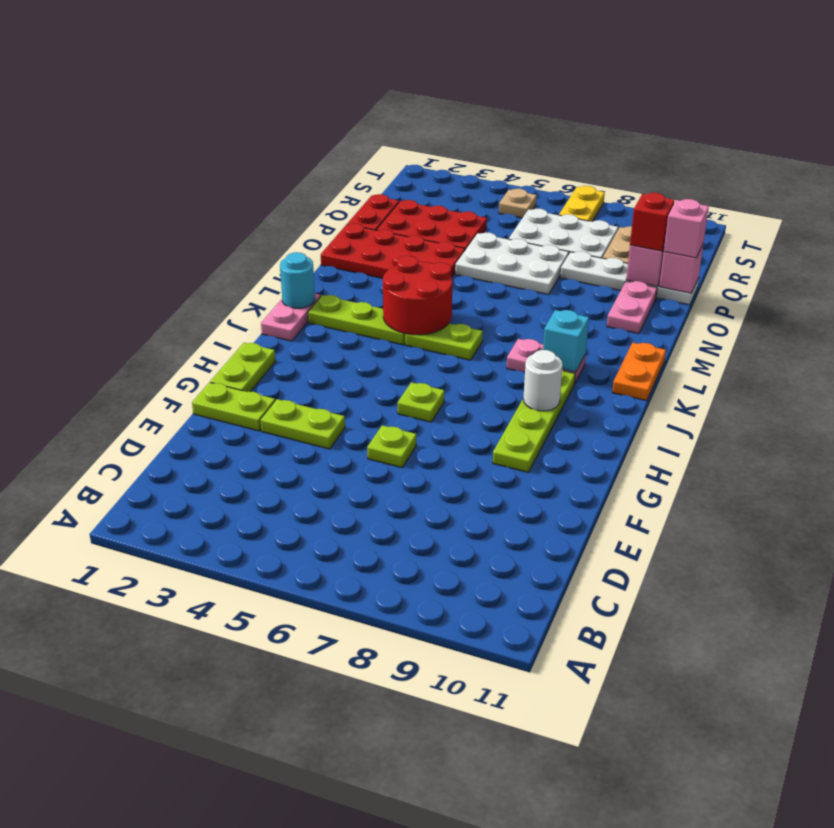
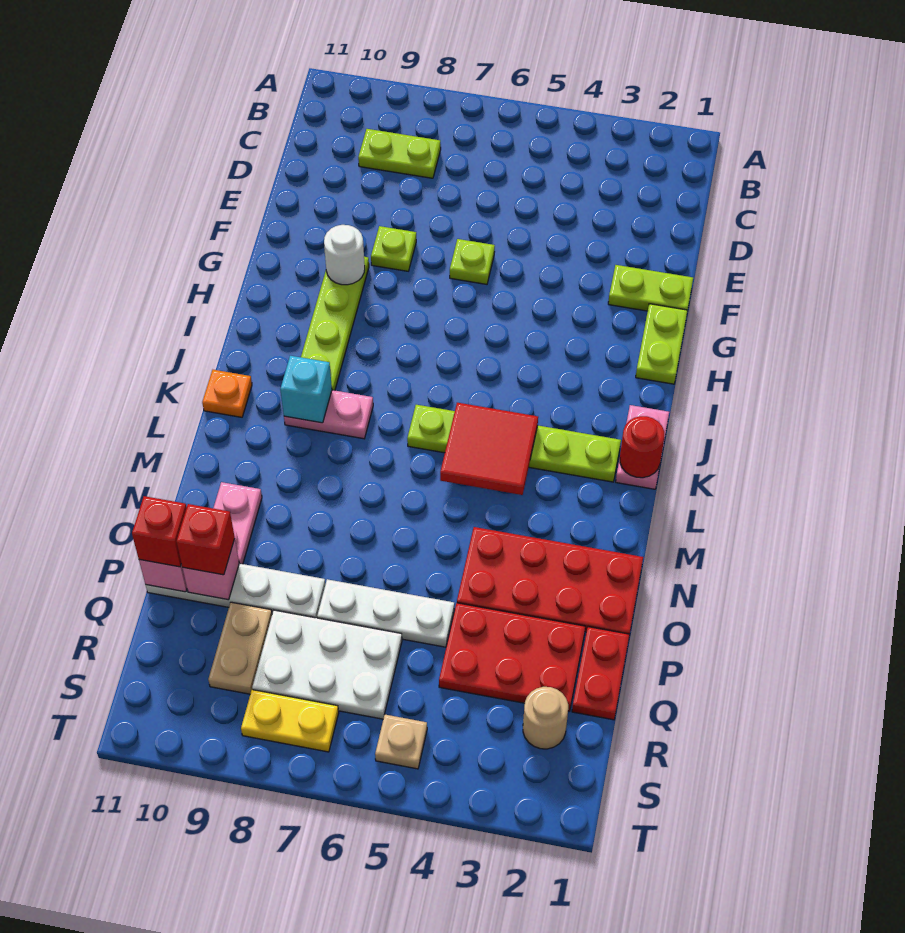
lime 1x2 plate [260,399,345,449] -> lime 1x2 plate moved to [358,129,441,178]
lime 1x1 plate [398,382,444,422] -> lime 1x1 plate moved to [371,226,416,271]
white 1x1 round brick [523,350,563,411] -> white 1x1 round brick moved to [324,225,365,285]
cyan 1x1 round brick [280,252,315,308] -> red 1x1 round brick [620,416,664,478]
red 2x2 round brick [383,256,452,335] -> red 2x2 tile [440,403,538,495]
orange 1x2 plate [612,343,666,401] -> orange 1x1 plate [202,370,252,417]
white 2x3 plate [455,233,569,295] -> white 1x3 plate [317,579,454,647]
pink 1x1 brick [664,199,709,258] -> red 1x1 brick [132,496,187,567]
none -> tan 1x1 round brick [523,687,568,749]
yellow 1x2 plate [559,186,605,222] -> yellow 1x2 plate turned to [241,690,339,752]

